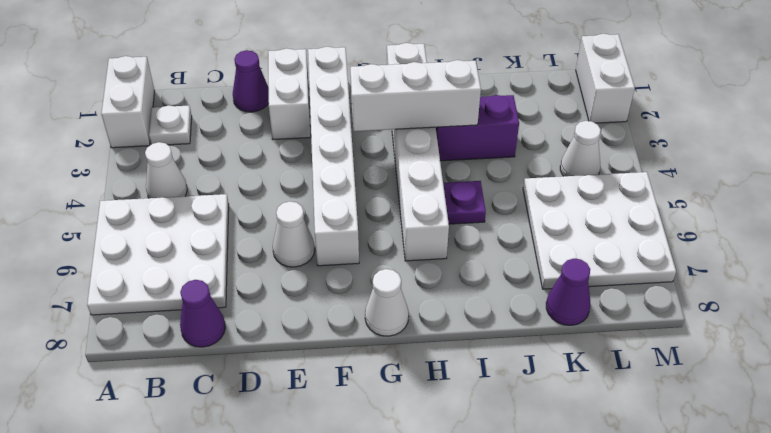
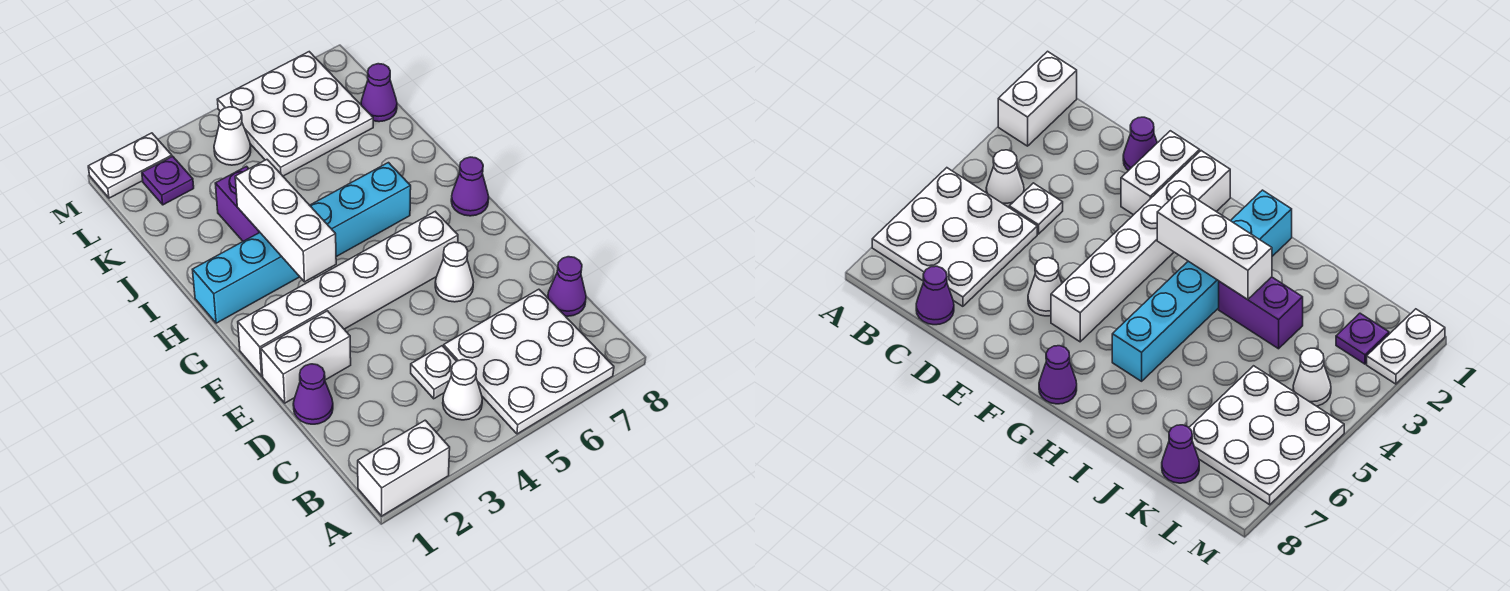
white 1x1 plate [149,105,192,145] -> white 1x1 plate moved to [411,346,456,399]
white 1x1 cone [365,269,409,336] -> purple 1x1 cone [451,157,489,216]
white 1x6 brick [387,43,449,261] -> cyan 1x6 brick [192,163,411,323]
purple 1x1 plate [443,181,486,224] -> purple 1x1 plate moved to [142,156,194,205]
white 1x2 brick [576,34,635,123] -> white 1x2 plate [88,133,172,198]

